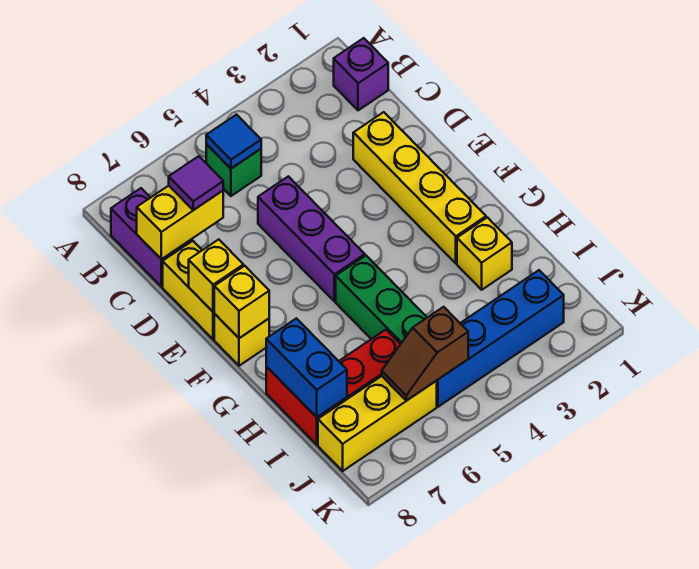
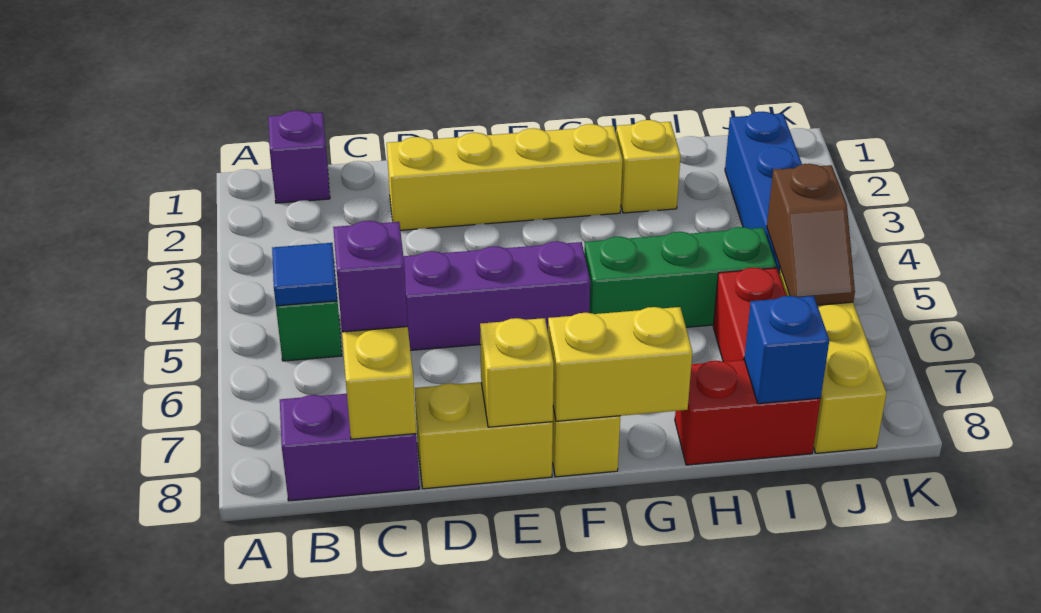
purple 1x1 tile [169,156,223,210] -> purple 1x1 brick [333,221,408,332]
yellow 1x1 brick [214,266,269,338] -> yellow 1x2 brick [548,307,692,421]
blue 1x2 brick [266,318,347,417] -> blue 1x1 brick [744,296,829,404]

